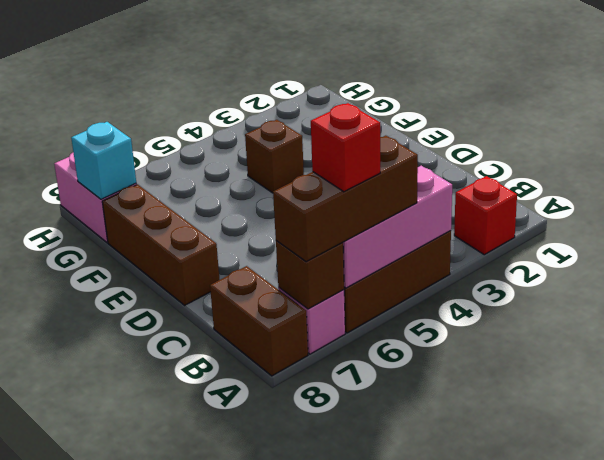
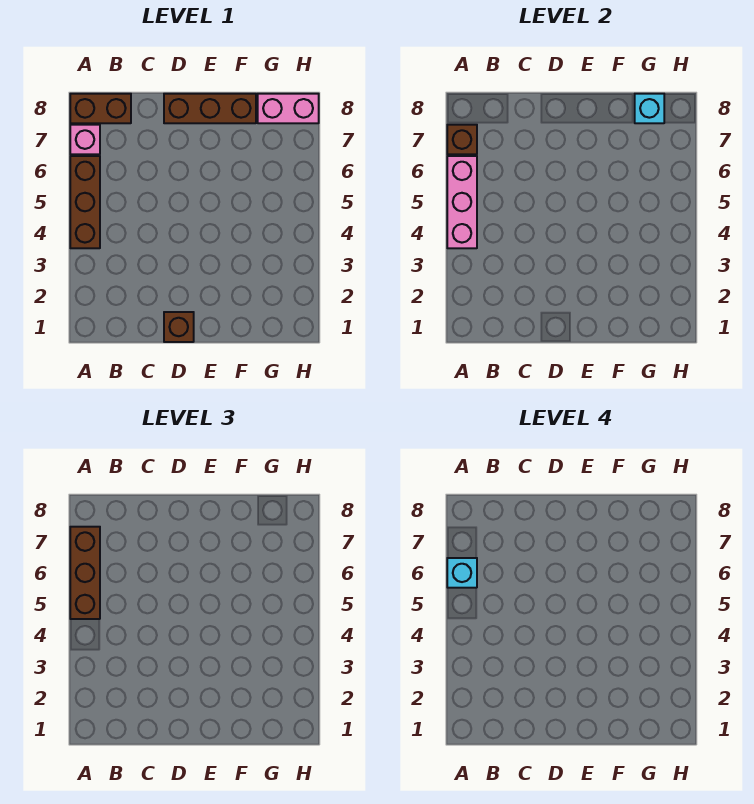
red 1x1 brick [454,176,517,255] -> none
red 1x1 brick [311,103,380,192] -> cyan 1x1 brick [447,558,477,588]
brown 1x1 brick [245,120,304,193] -> brown 1x1 brick moved to [164,312,194,342]

